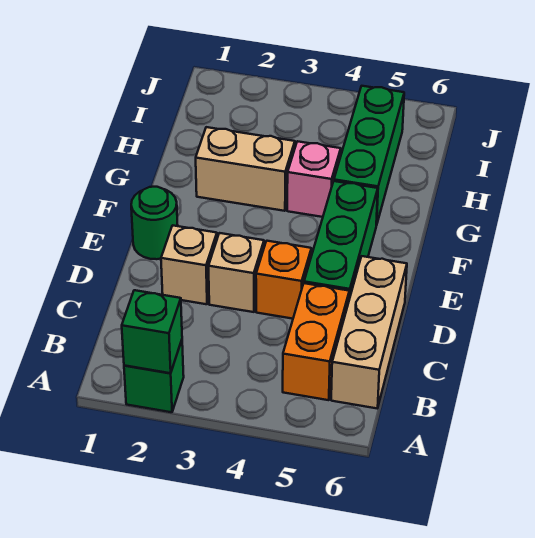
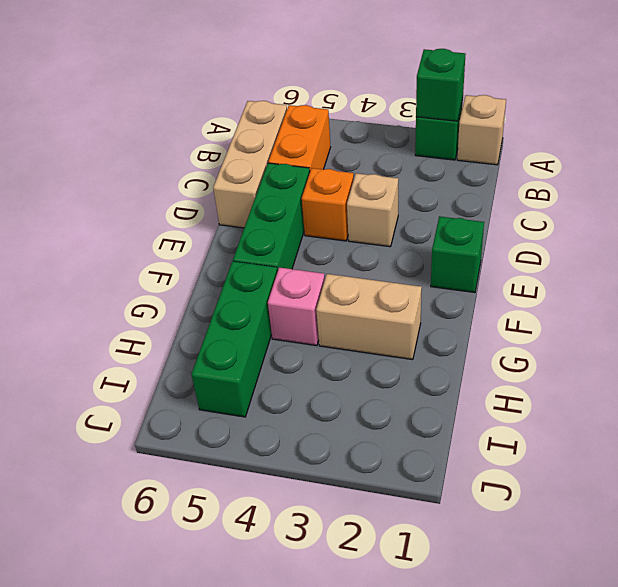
tan 1x1 brick [161,225,217,304] -> tan 1x1 brick moved to [457,95,506,165]
green 1x1 round brick [131,187,178,259] -> green 1x1 brick [431,216,484,293]

